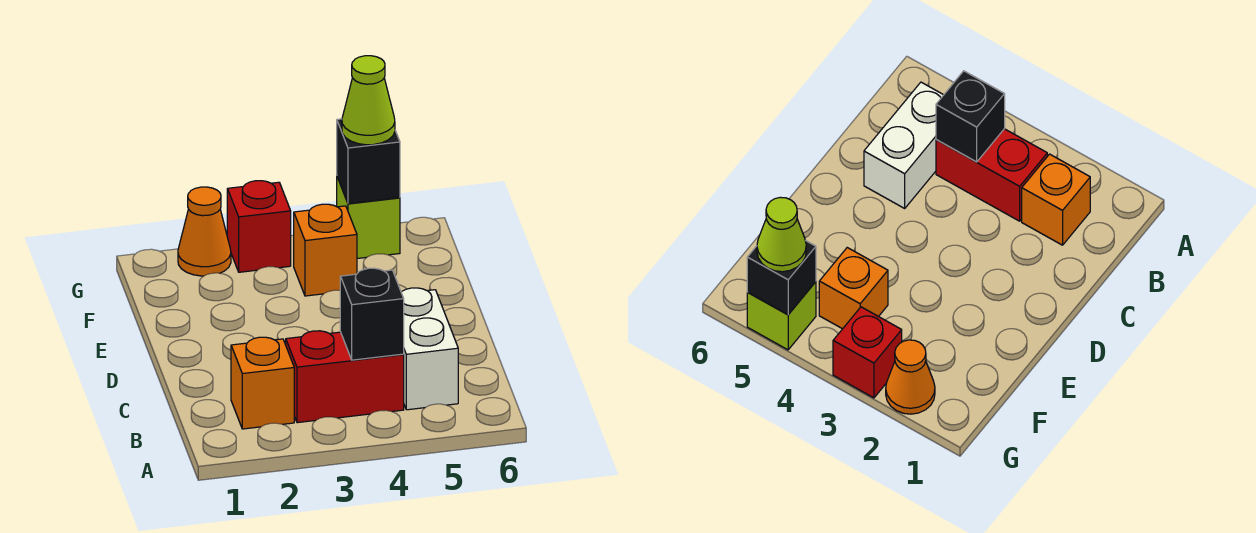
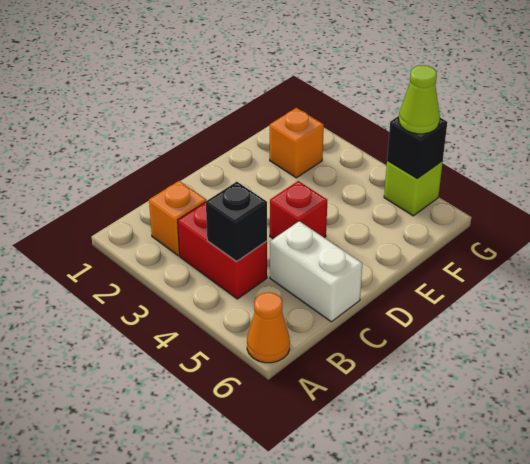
white 1x2 brick [401,288,458,410] -> white 1x2 brick turned to [270,221,362,322]
orange 1x1 brick [294,204,357,296] -> orange 1x1 brick moved to [270,108,324,178]
orange 1x1 cone [178,187,231,276] -> orange 1x1 cone moved to [247,292,290,363]
red 1x1 brick [227,181,291,272] -> red 1x1 brick moved to [270,181,327,239]

